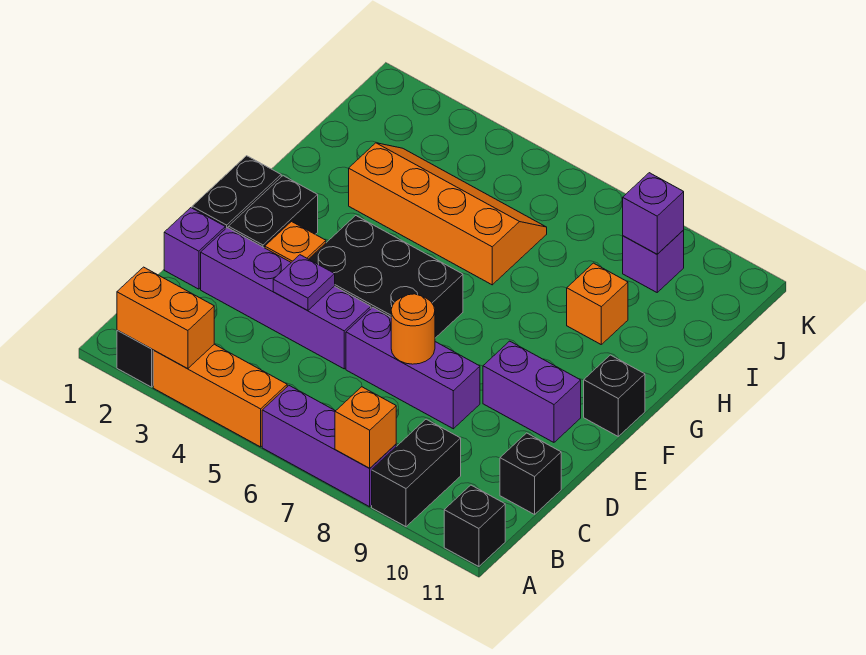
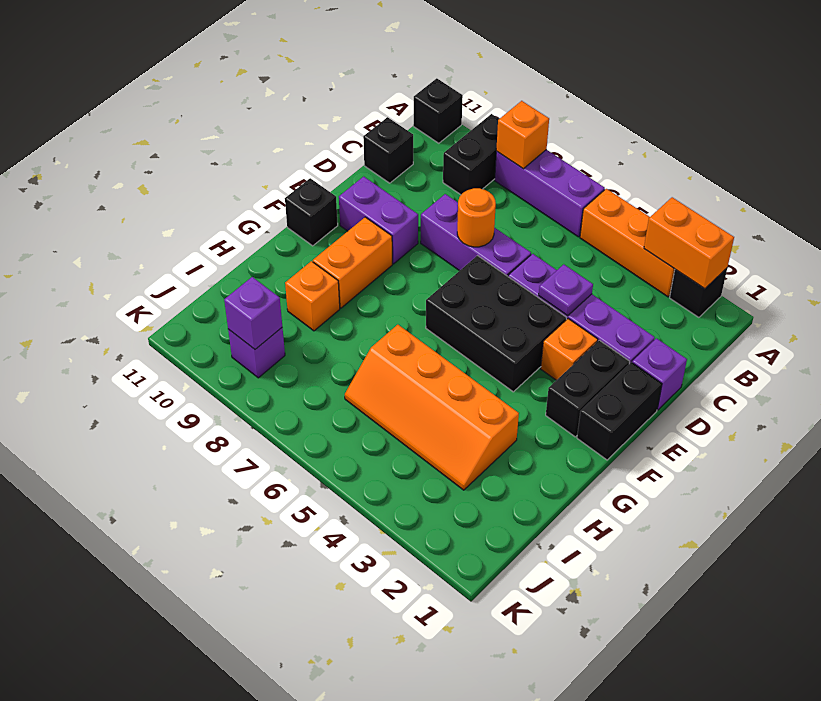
none -> orange 1x2 brick [313,217,392,308]

